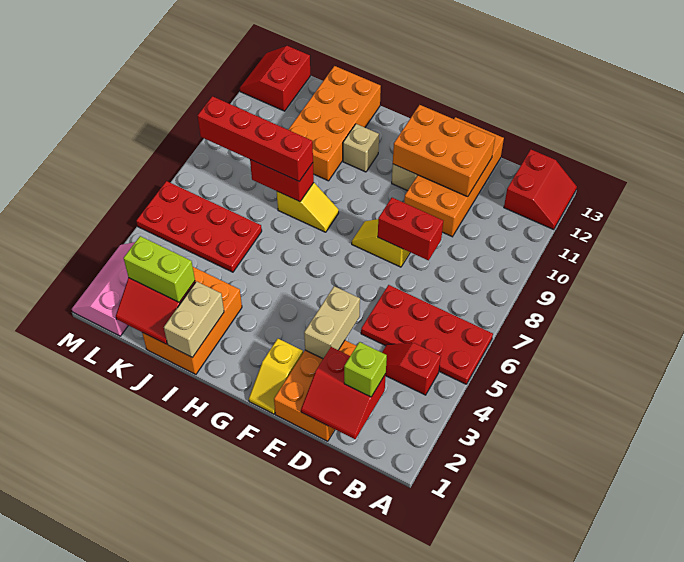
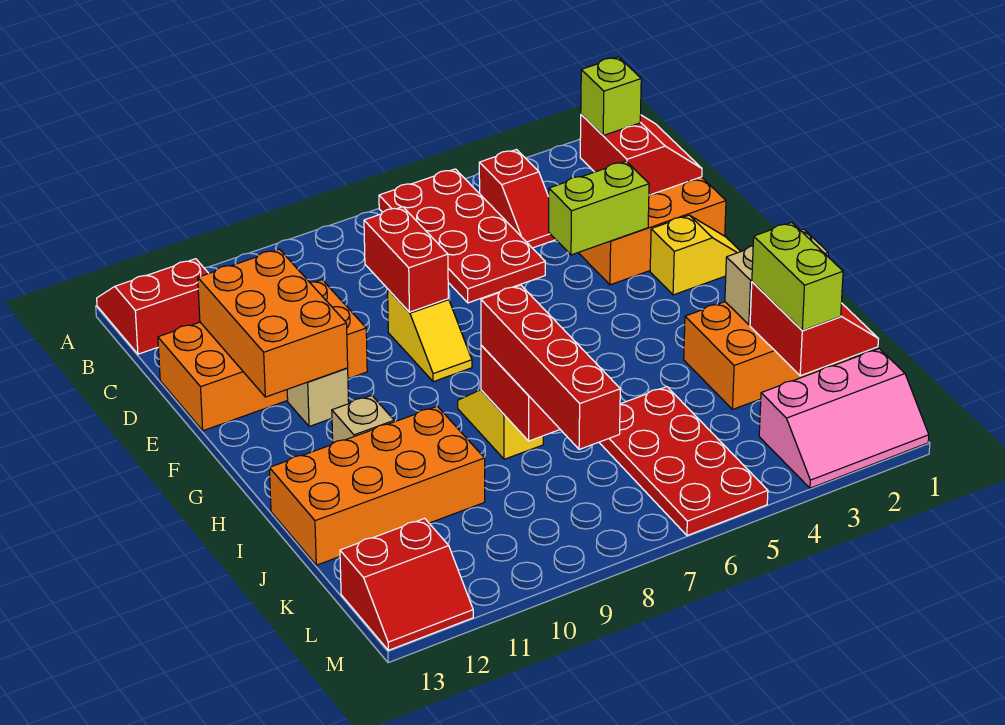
tan 1x2 brick [304,286,360,359] -> lime 1x2 brick [549,161,649,255]

